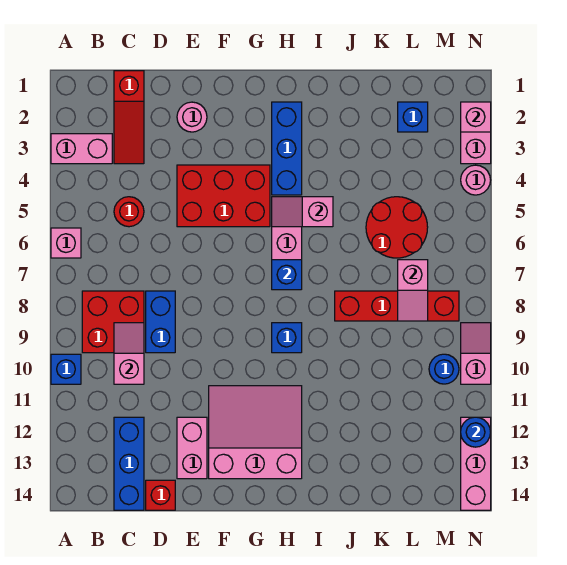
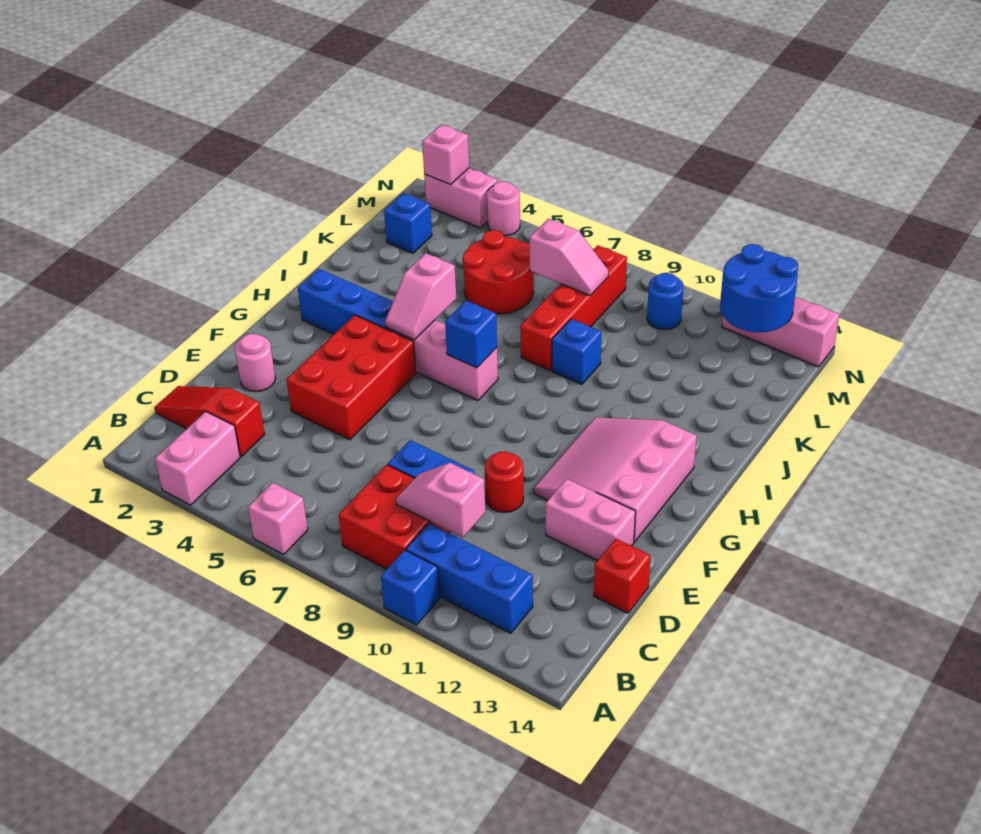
red 1x3 slope [114,71,144,164] -> red 1x3 slope turned to [154,386,265,456]
red 1x1 round brick [114,197,144,227] -> red 1x1 round brick moved to [485,451,524,512]
blue 1x3 brick [114,417,144,510] -> blue 1x3 brick moved to [406,523,533,633]
blue 1x1 brick [272,323,302,353] -> blue 1x1 brick moved to [552,319,601,384]
pink 1x2 slope [461,323,491,384] -> none
blue 1x1 round brick [461,417,491,447] -> blue 2x2 round brick [720,244,798,332]

